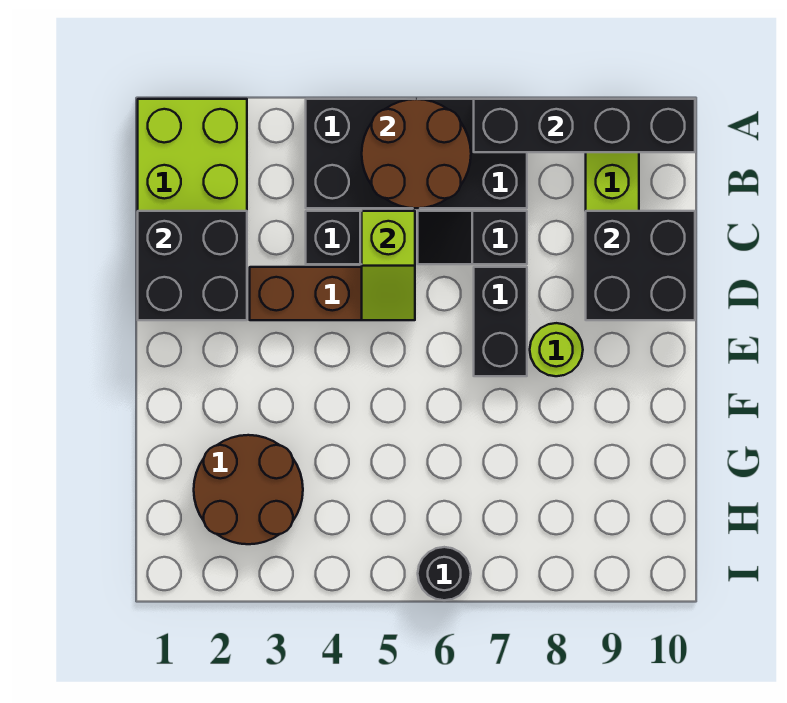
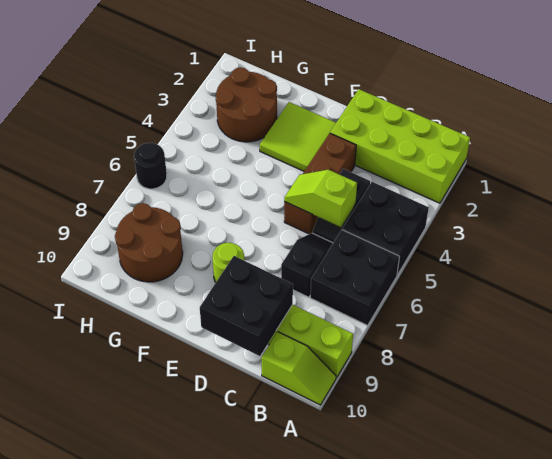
brown 2x2 round brick [362,99,471,208] -> brown 2x2 round brick moved to [115,203,183,282]
black 1x4 brick [474,99,695,152] -> none
none -> lime 1x2 slope [261,332,336,405]
black 2x2 brick [138,211,247,320] -> none
black 1x2 brick [474,267,527,376] -> none
none -> lime 2x2 tile [260,102,336,171]

